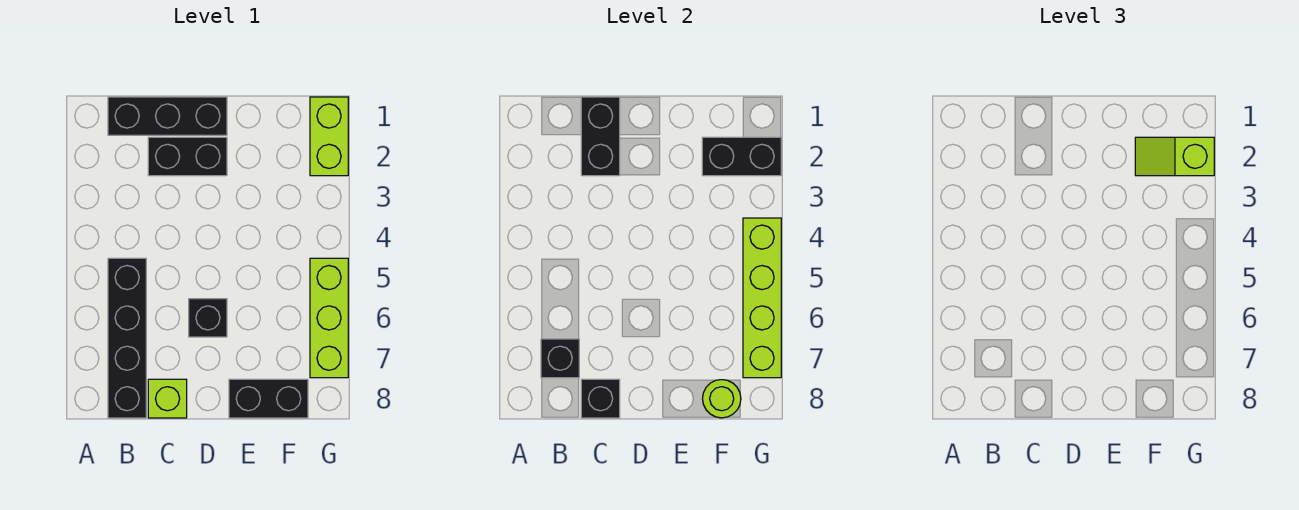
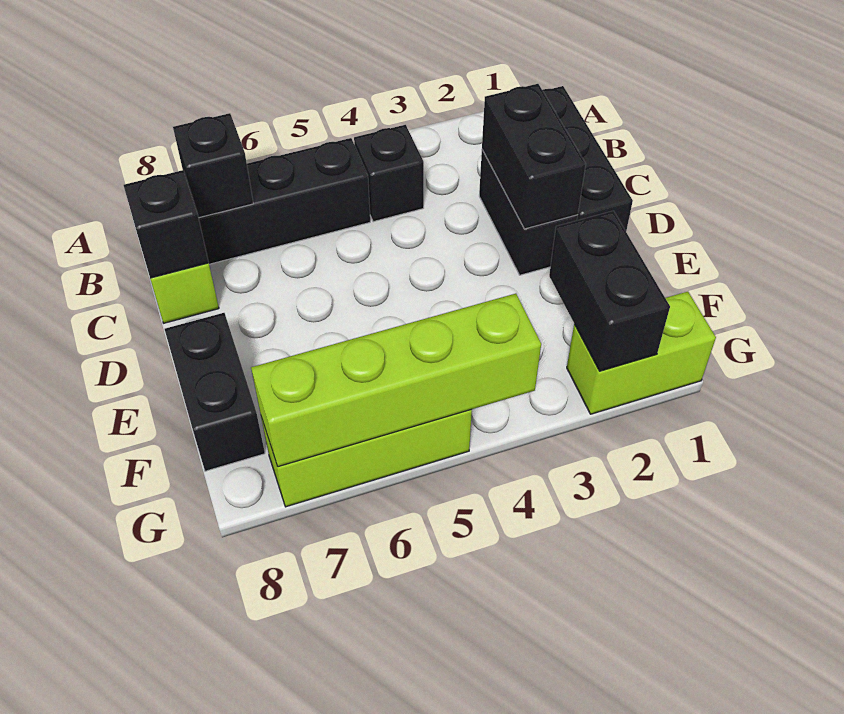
black 1x2 brick [581,97,620,176] -> black 1x2 brick turned to [482,84,586,229]
black 1x1 brick [189,299,227,337] -> black 1x1 brick moved to [354,125,424,222]
lime 1x2 slope [1135,137,1214,176] -> none
lime 1x1 round brick [703,380,741,418] -> none

